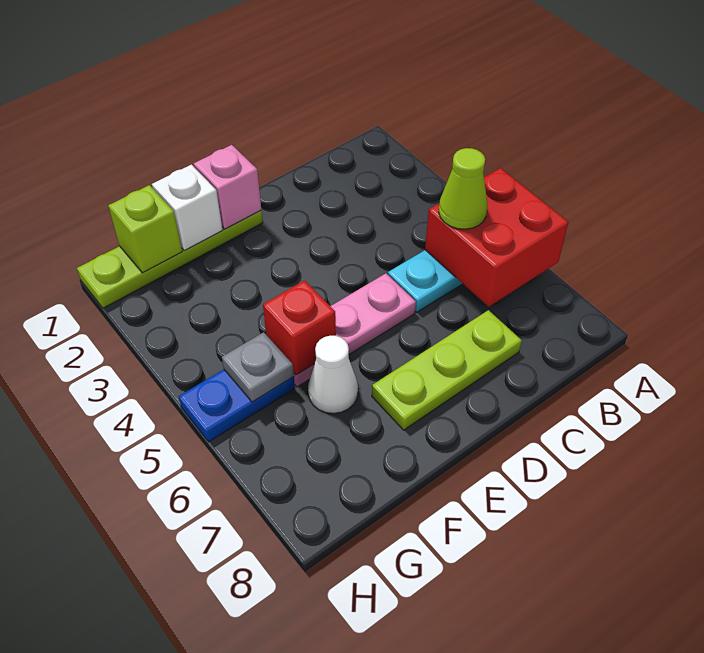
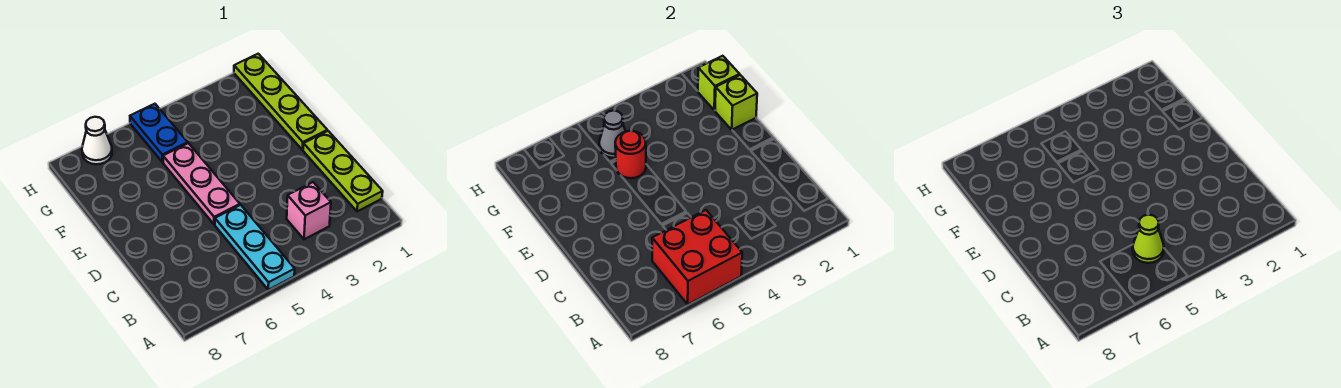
lime 1x3 plate [372,310,522,430] -> lime 1x3 plate moved to [303,131,383,212]
pink 1x1 brick [194,145,261,229] -> pink 1x1 brick moved to [287,182,331,239]
white 1x1 brick [152,165,223,251] -> lime 1x1 brick [715,75,757,130]
red 1x1 brick [263,280,336,375] -> red 1x1 round brick [615,131,646,178]
white 1x1 cone [308,336,358,413] -> white 1x1 cone moved to [82,117,112,164]
grey 1x1 plate [222,332,294,402] -> grey 1x1 cone [599,111,626,158]

